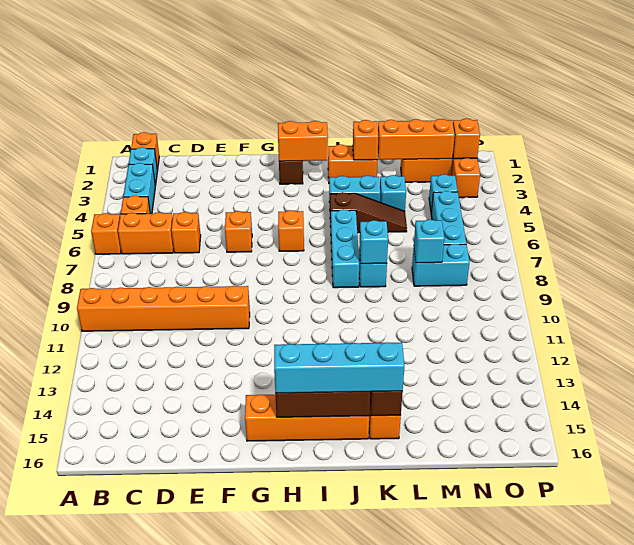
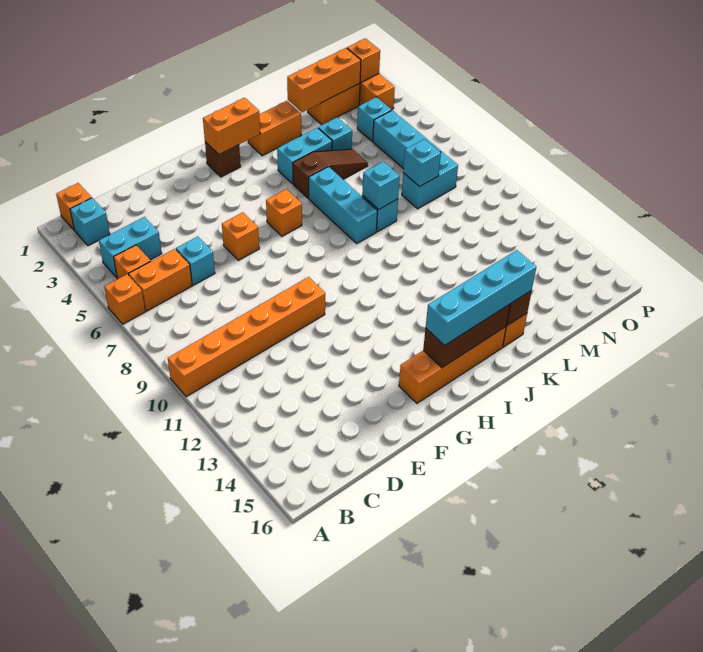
cyan 1x2 brick [124,163,155,214] -> cyan 1x2 brick turned to [99,217,162,278]
orange 1x1 brick [171,212,201,253] -> cyan 1x1 brick [176,236,215,285]
orange 1x1 brick [353,120,379,160] -> none

